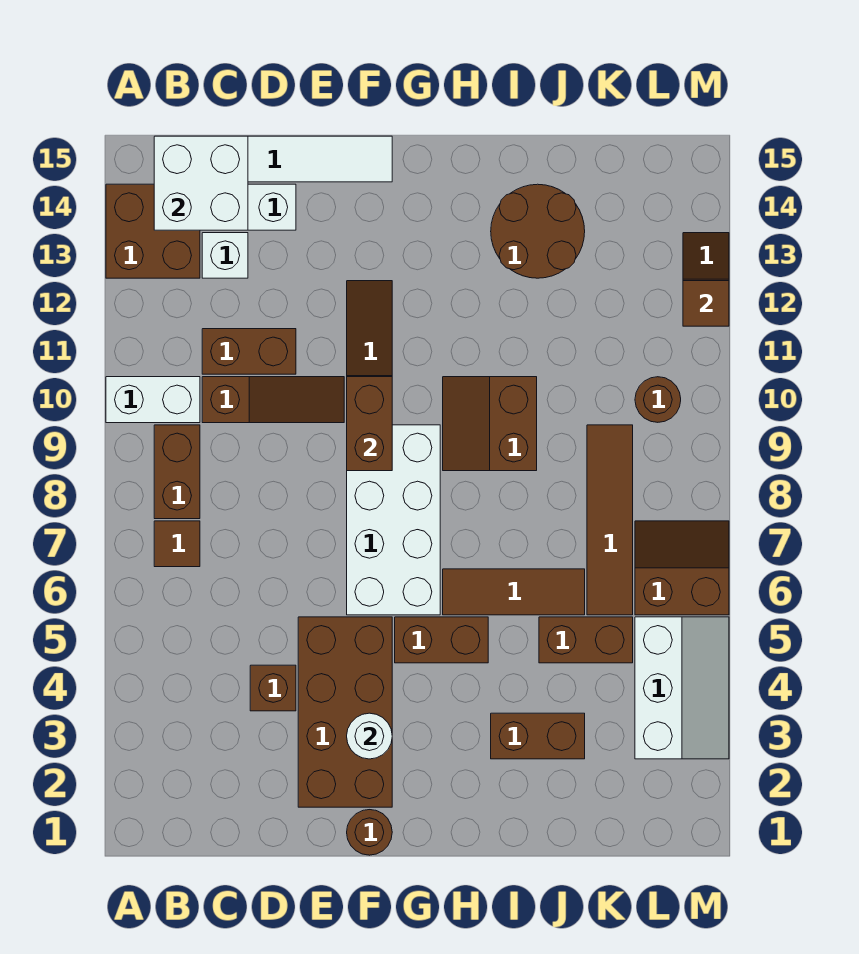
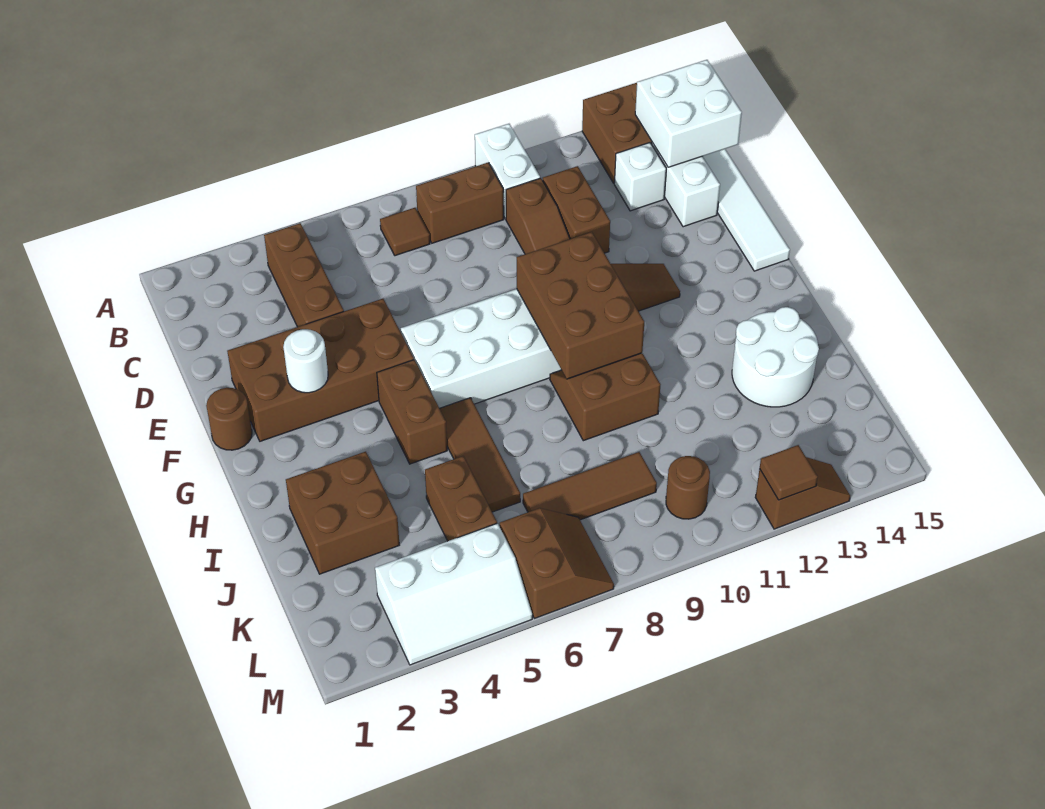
brown 1x1 brick [250,665,296,711] -> brown 1x3 brick [264,223,344,327]
brown 1x2 brick [347,377,392,471] -> brown 2x3 brick [517,232,644,379]
brown 1x2 brick [491,713,585,759] -> brown 2x2 brick [286,452,400,574]
brown 2x2 round brick [491,184,585,278] -> white 2x2 round brick [732,307,819,407]
brown 1x4 tile [587,425,633,615] -> brown 1x3 tile [523,452,657,520]

